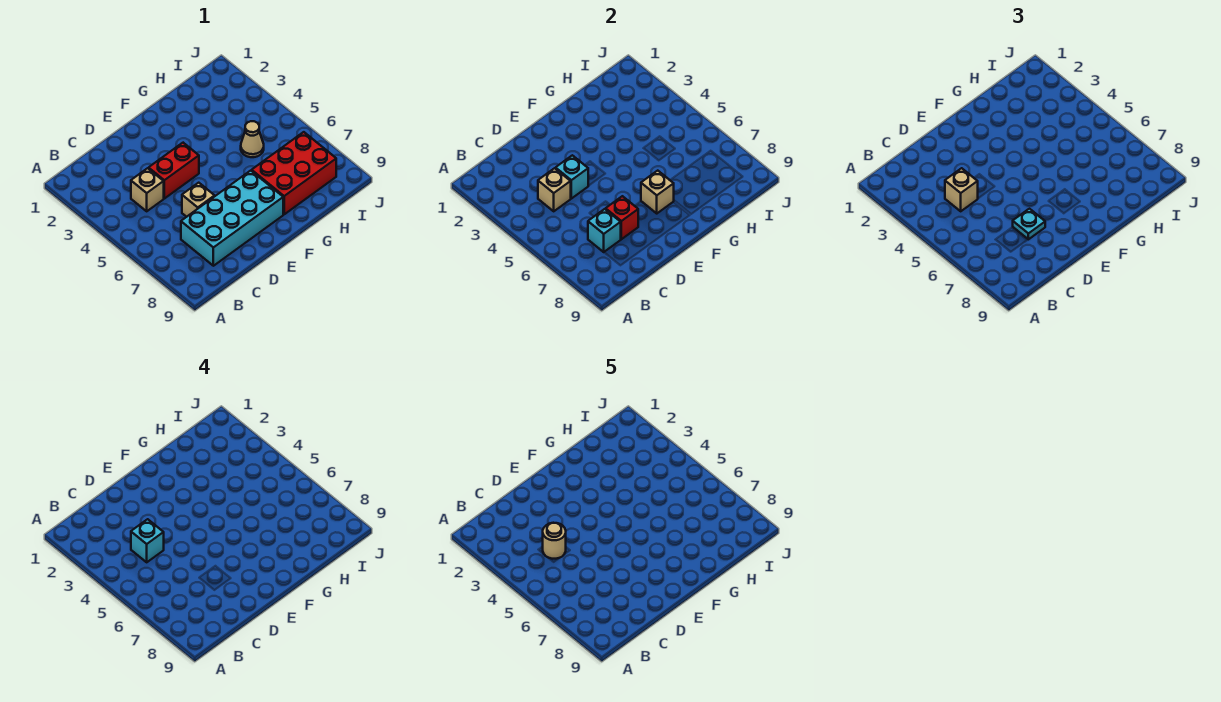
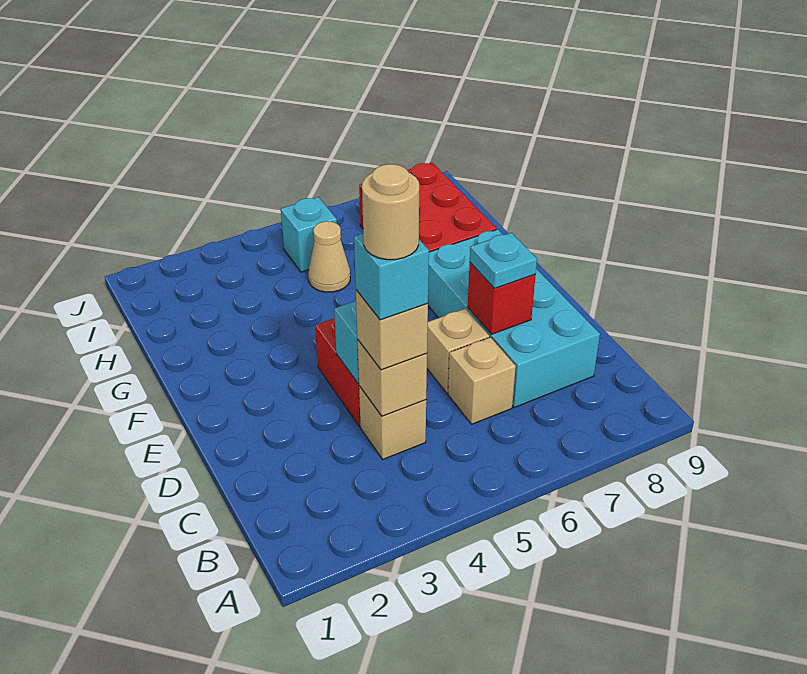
cyan 1x1 brick [588,209,621,252] -> cyan 1x1 brick moved to [281,197,337,272]
tan 1x1 brick [641,171,674,213] -> tan 1x1 brick moved to [448,337,516,424]

